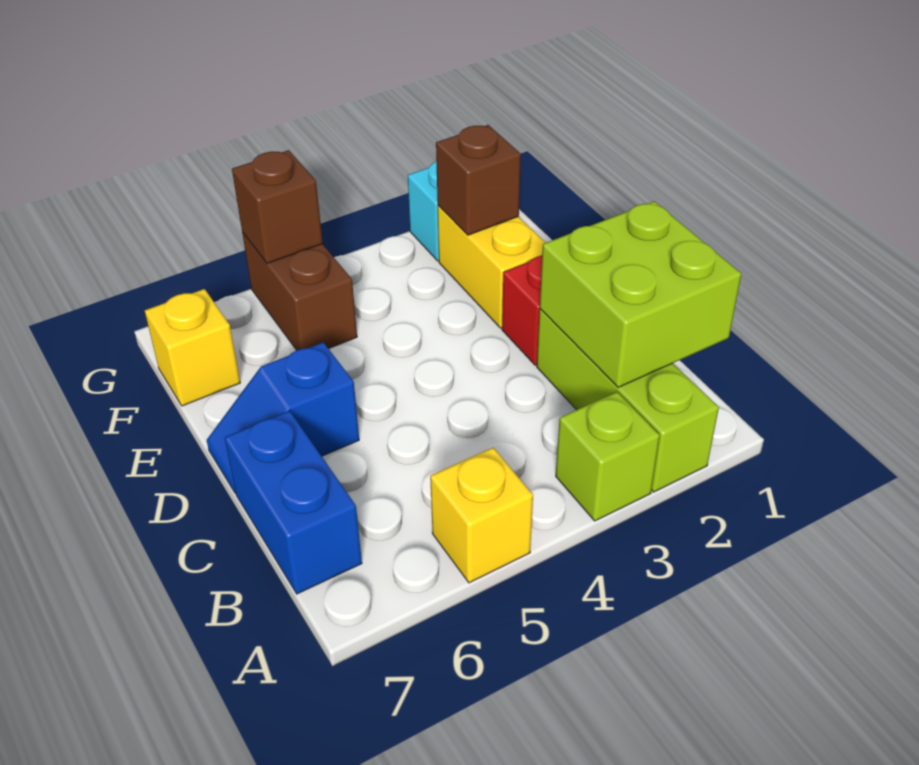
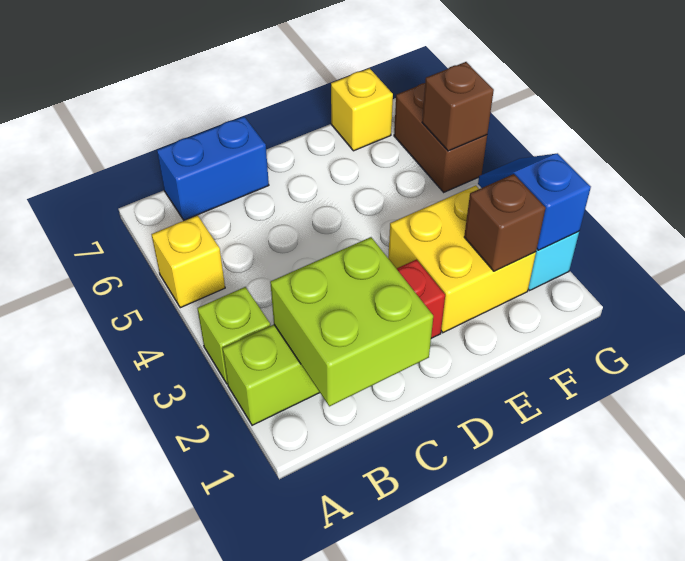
blue 1x2 slope [207,342,359,493] -> blue 1x2 slope moved to [478,153,591,250]
yellow 1x2 brick [438,206,546,328] -> yellow 2x2 brick [388,186,536,333]
brown 1x2 brick [242,232,357,350] -> brown 1x2 brick turned to [394,83,487,192]

